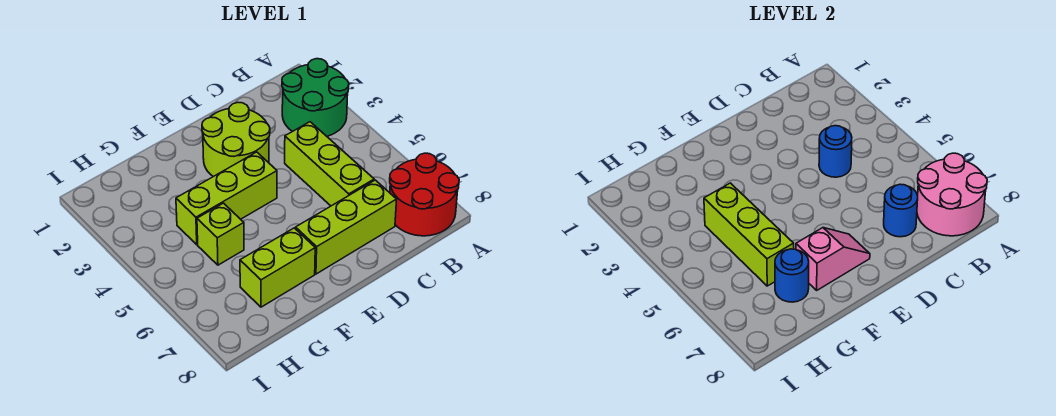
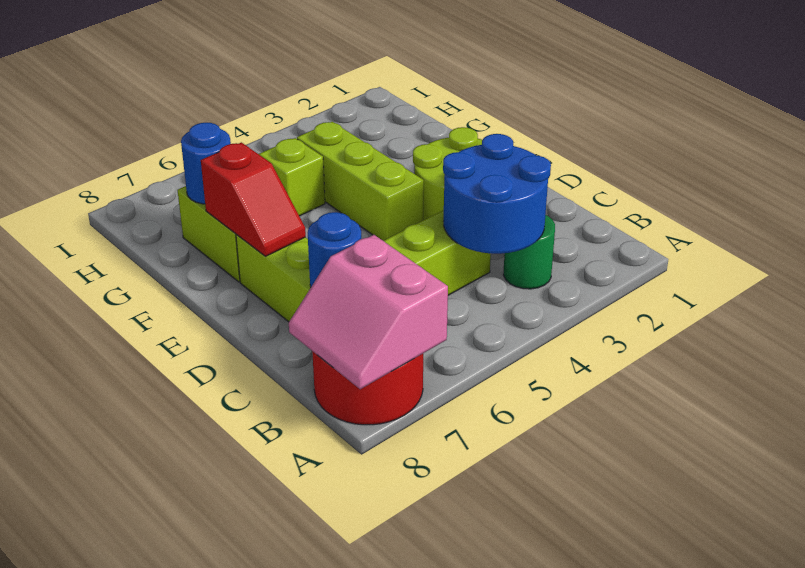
green 2x2 round brick [282,59,349,136] -> green 1x1 round brick [503,215,555,289]
pink 2x2 round brick [917,153,987,236] -> pink 2x2 slope [289,235,448,389]
blue 1x1 round brick [819,126,852,177] -> blue 2x2 round brick [443,134,551,254]
pink 1x2 slope [796,228,870,290] -> red 1x2 slope [201,142,306,256]
lime 1x3 brick [704,183,794,286] -> none

